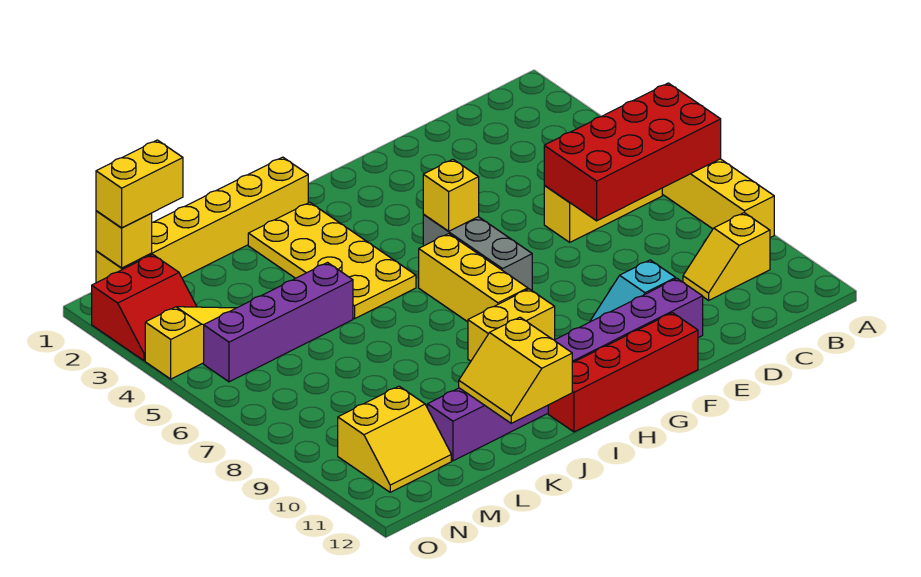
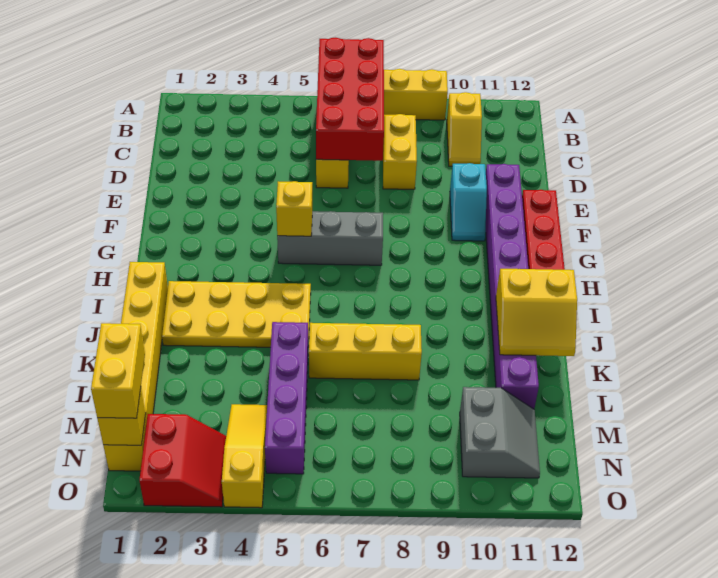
yellow 1x3 brick [419,234,528,322] -> yellow 1x3 brick moved to [309,323,422,380]
yellow 1x2 brick [468,289,555,361] -> yellow 1x2 brick moved to [383,114,417,189]
yellow 2x2 slope [338,386,451,492] -> grey 2x2 slope [460,387,540,478]

